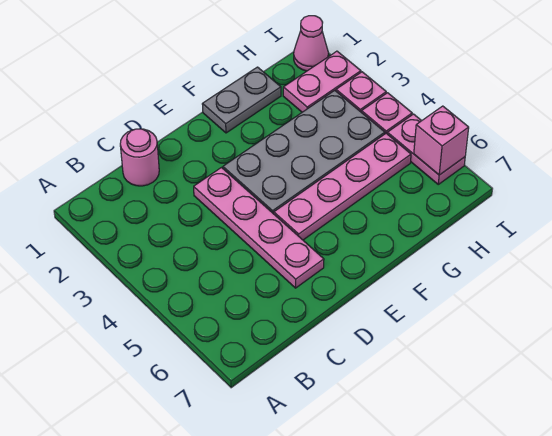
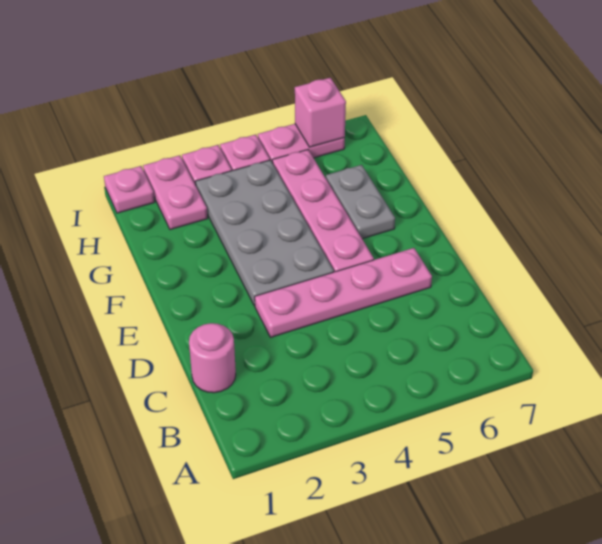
grey 1x2 plate [202,67,281,133] -> grey 1x2 plate moved to [326,165,395,239]
pink 1x1 cone [294,16,328,71] -> pink 1x1 plate [104,166,155,213]

